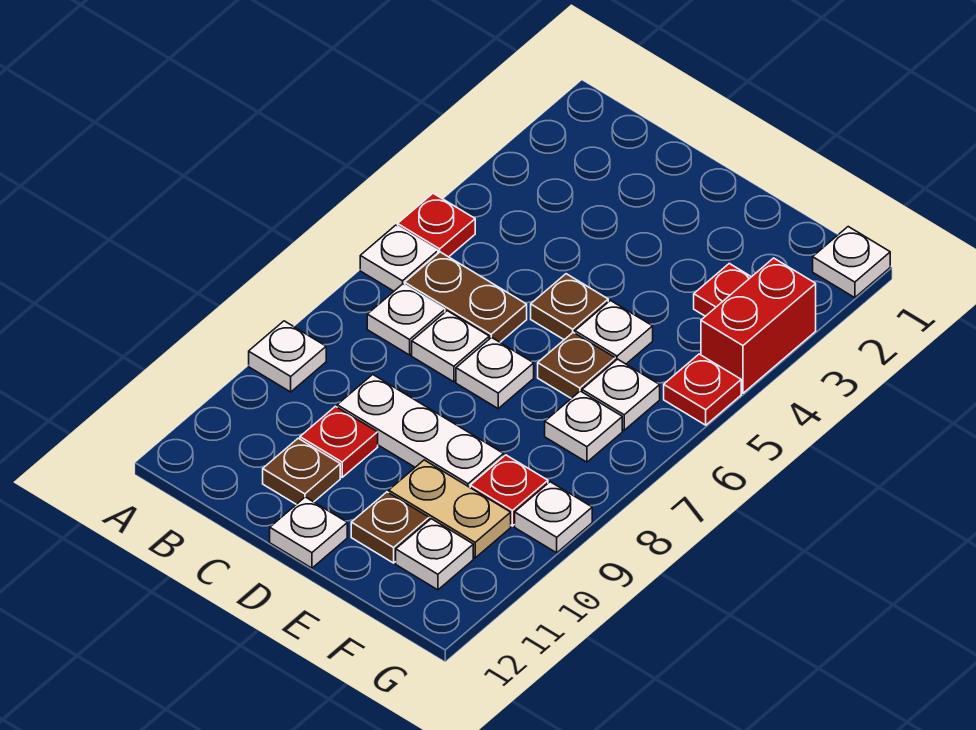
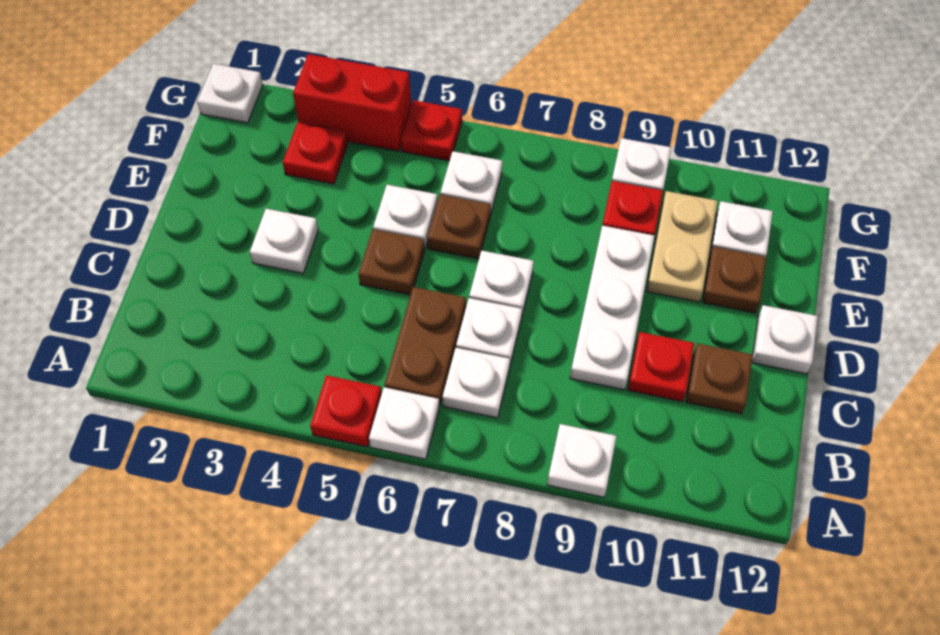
white 1x1 plate [545,391,622,462] -> white 1x1 plate moved to [250,209,318,273]

